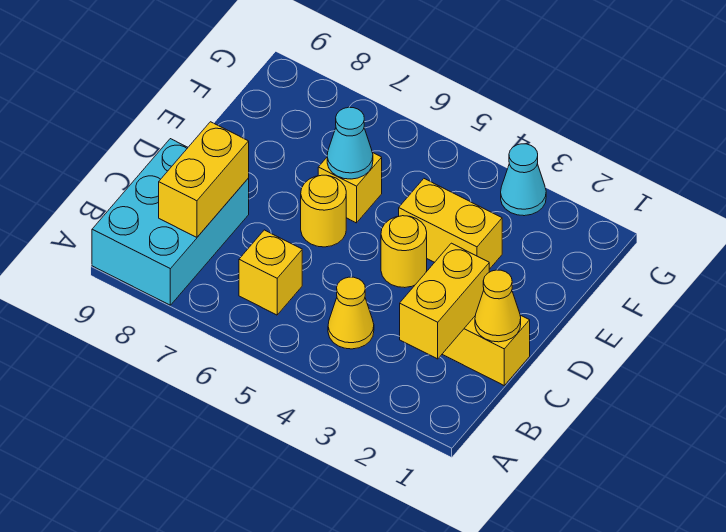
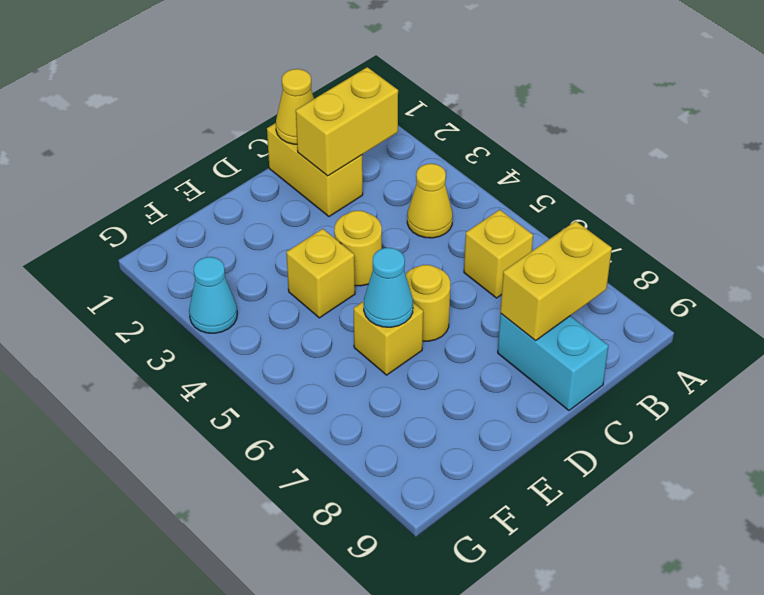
cyan 2x3 brick [92,139,249,305] -> cyan 1x2 brick [498,314,608,410]
yellow 1x2 brick [399,179,502,269] -> yellow 1x1 brick [286,229,355,318]

